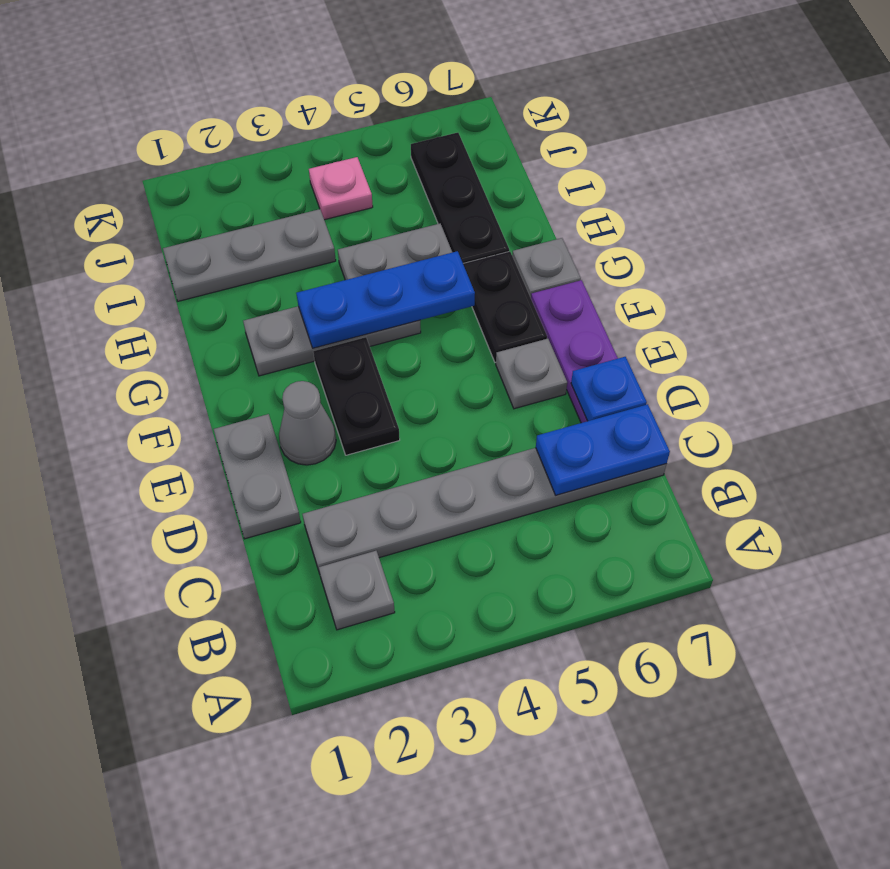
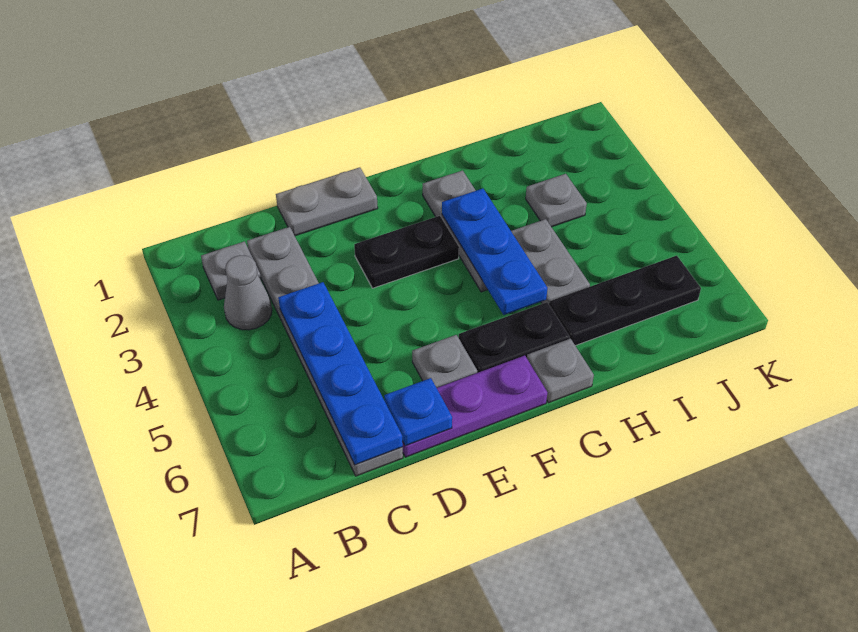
blue 1x2 plate [536,404,670,495] -> blue 1x4 plate [278,282,403,465]
grey 1x1 cone [279,381,336,465] -> grey 1x1 cone moved to [224,255,272,330]
grey 1x3 plate [163,209,336,301] -> grey 1x1 plate [526,174,587,227]
pink 1x1 plate [309,157,373,220] -> none

